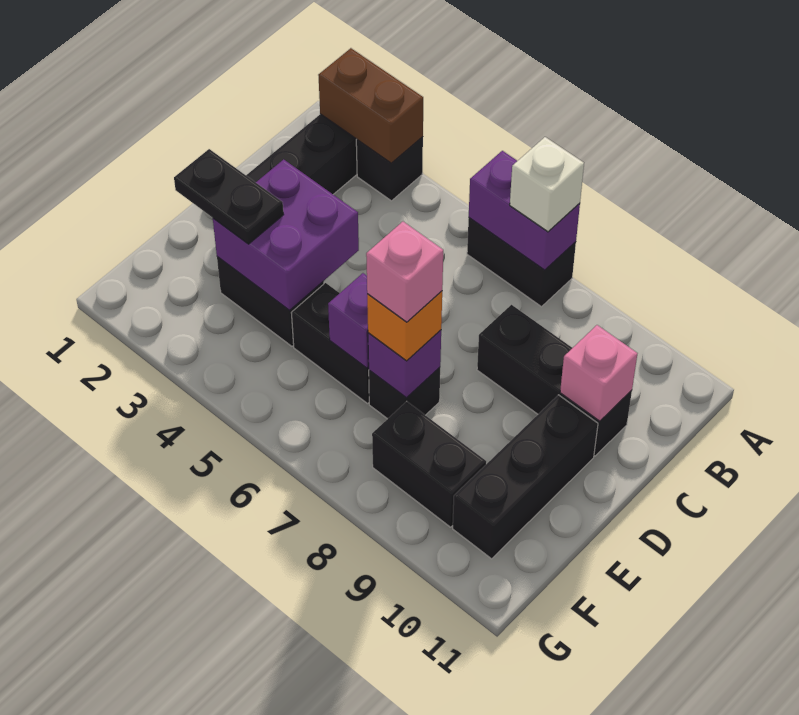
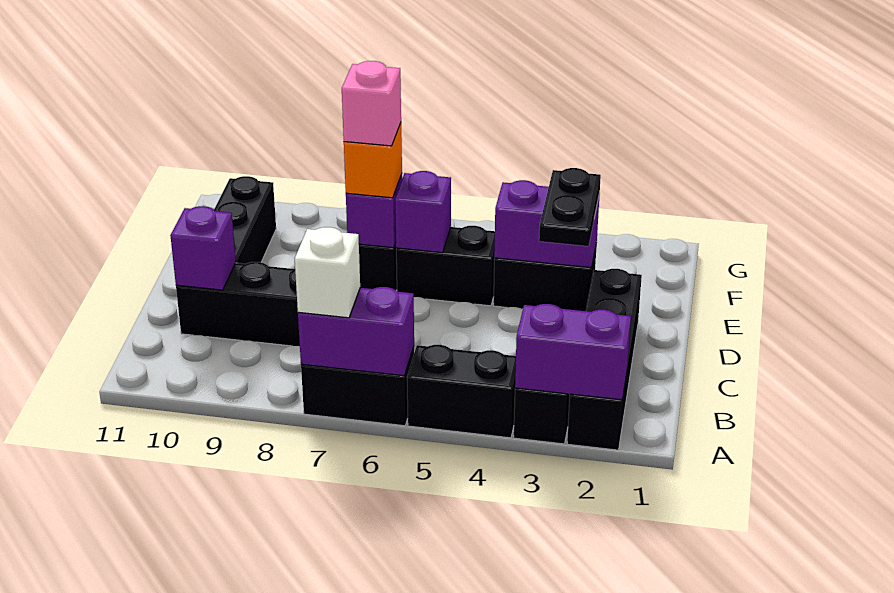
brown 1x2 brick [318,48,423,163] -> purple 1x2 brick [515,304,631,400]
pink 1x1 brick [560,325,637,421] -> purple 1x1 brick [170,206,236,290]
purple 2x2 brick [213,159,359,311] -> purple 1x2 brick [494,180,600,268]
black 1x2 plate [174,149,284,244] -> black 1x2 plate turned to [539,168,601,246]
black 1x2 brick [372,401,486,527] -> black 1x2 brick moved to [407,345,516,438]

